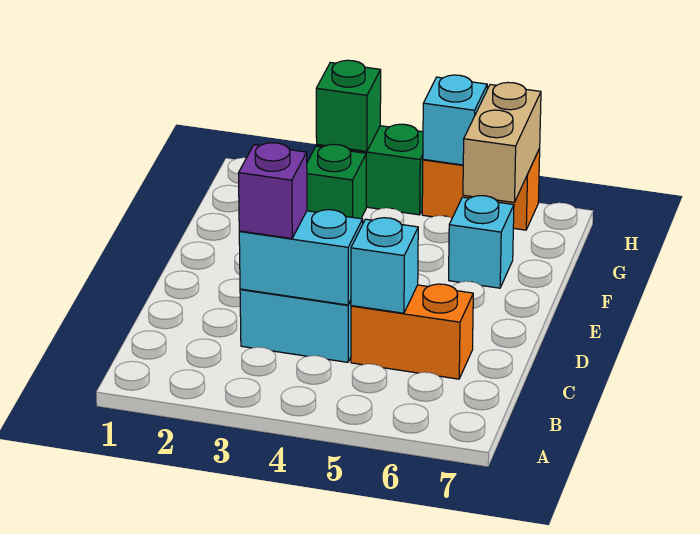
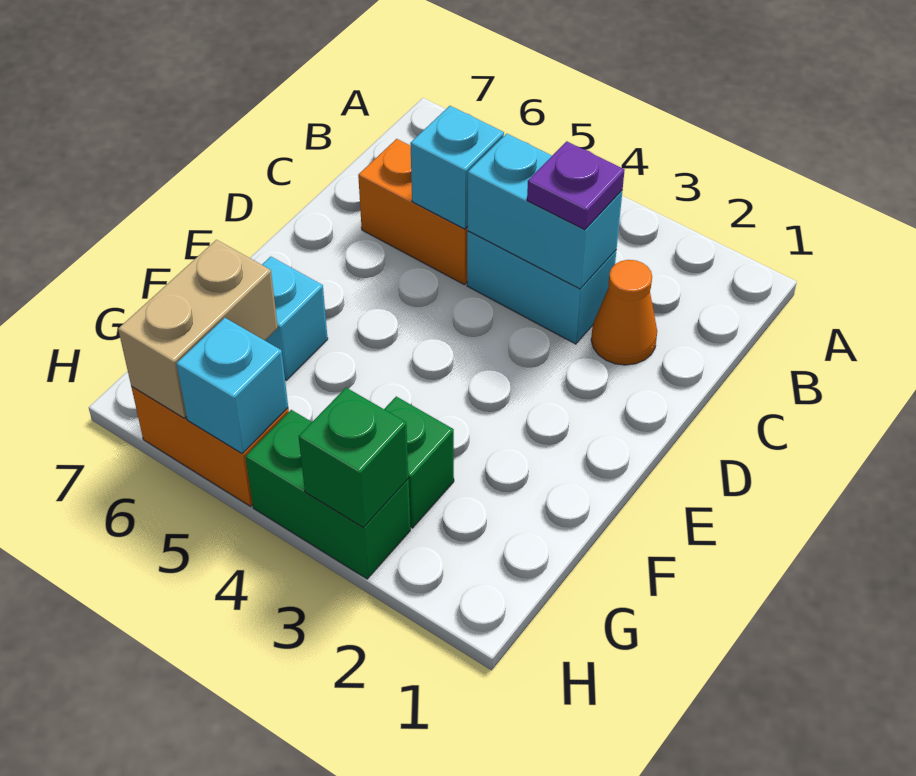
none -> orange 1x1 cone [591,260,657,365]
purple 1x1 brick [239,143,307,239] -> purple 1x1 plate [527,141,625,230]

